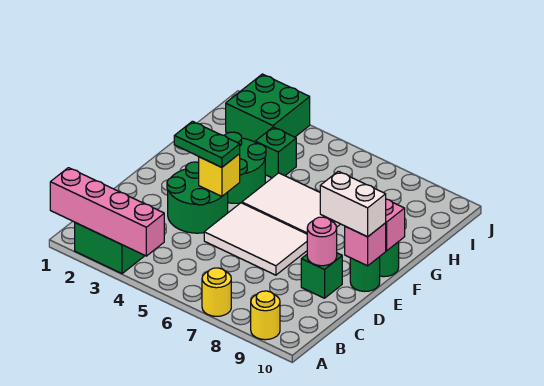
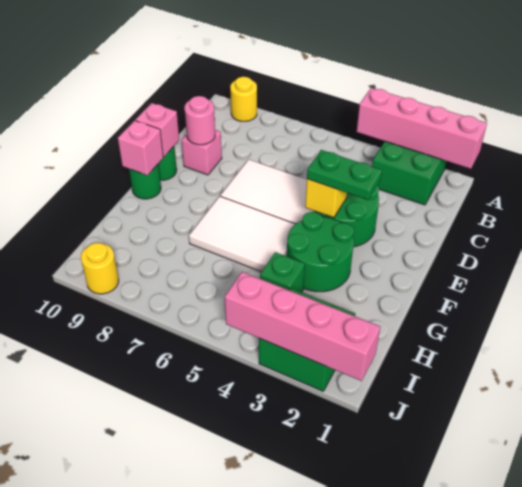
yellow 1x1 round brick [202,268,231,316] -> yellow 1x1 round brick moved to [81,243,119,294]
green 1x1 brick [301,253,342,298] -> pink 1x1 brick [182,130,222,175]
white 1x2 brick [320,171,386,237] -> none
none -> pink 1x4 brick [225,272,380,381]

